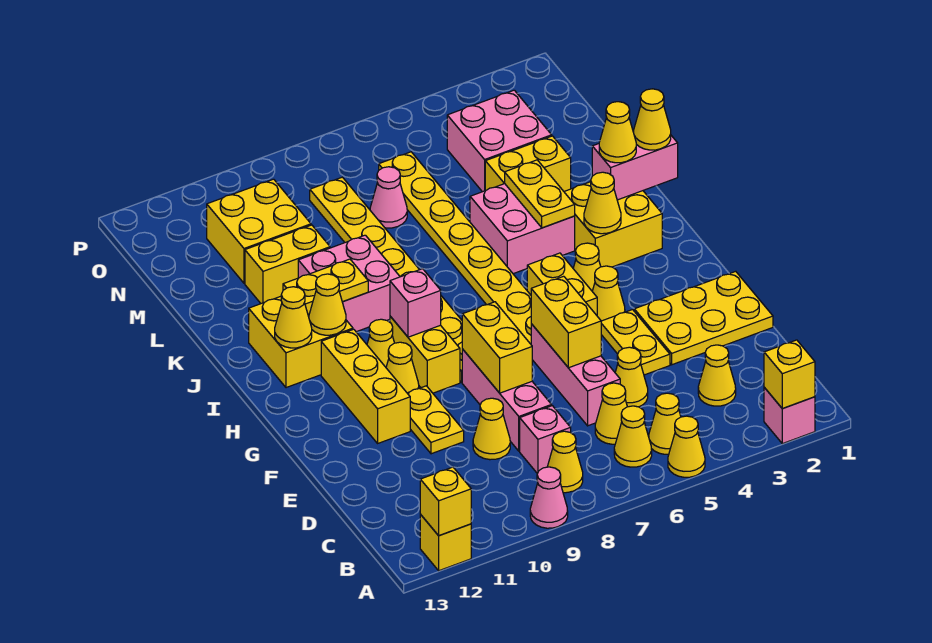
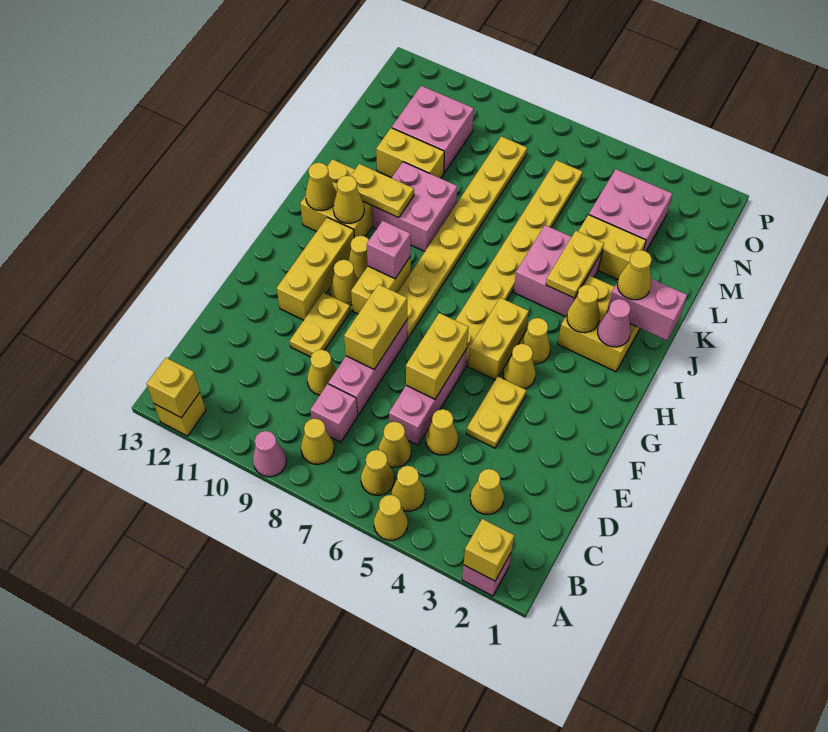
yellow 2x3 plate [634,271,773,365] -> none
yellow 1x1 cone [634,89,671,150] -> none
pink 1x1 cone [370,167,407,228] -> pink 1x1 cone moved to [598,299,631,347]
yellow 2x2 brick [207,179,311,283] -> pink 2x2 brick [392,86,474,173]

